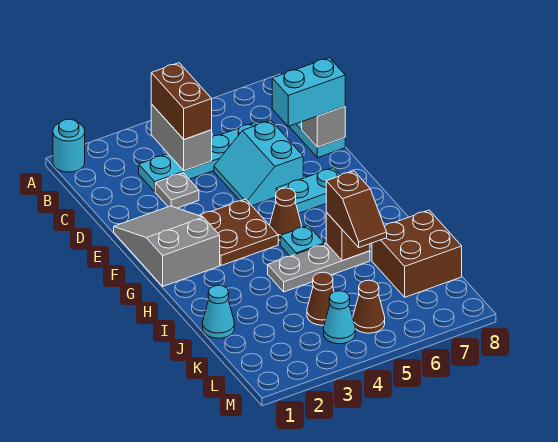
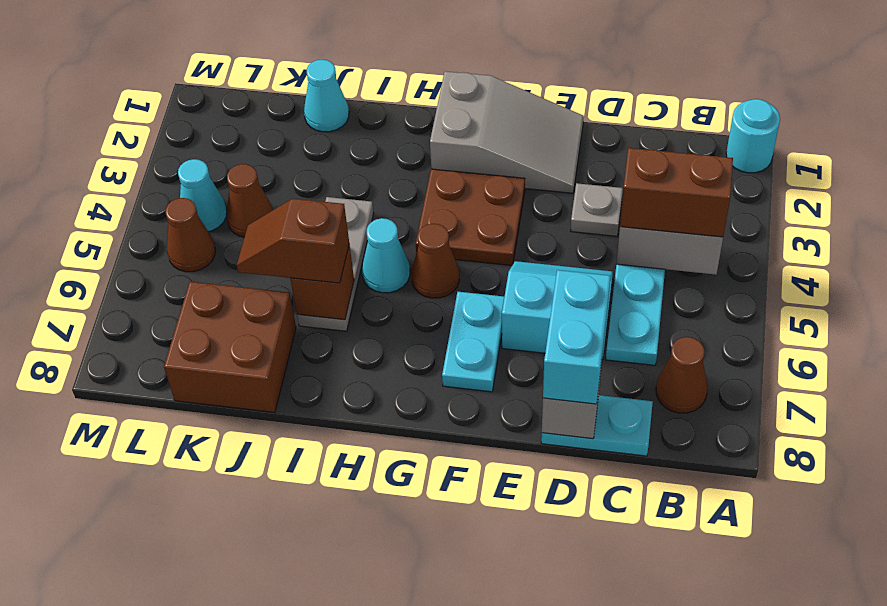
none -> brown 1x1 cone [656,337,708,413]
cyan 1x1 plate [280,226,324,256] -> cyan 1x1 cone [362,218,410,293]

